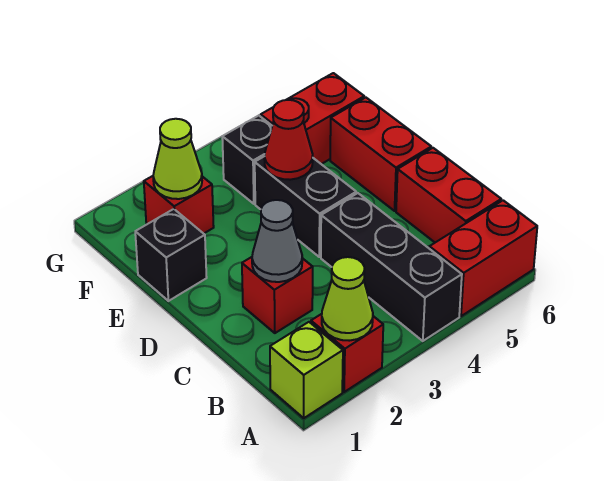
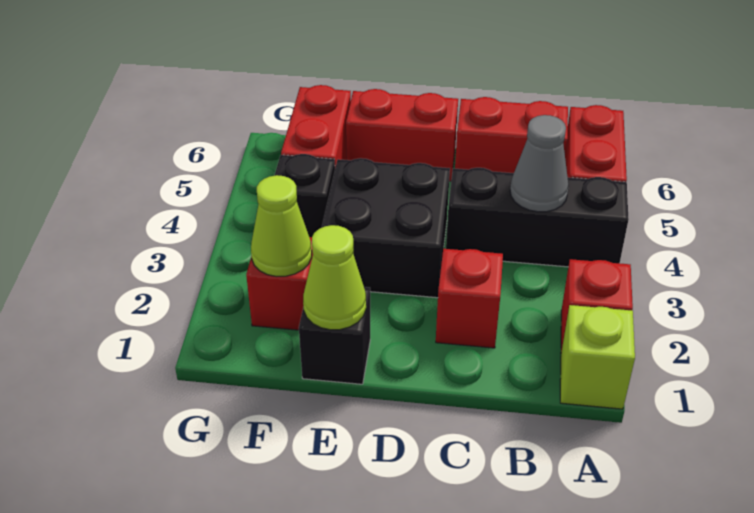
lime 1x1 cone [322,257,373,341] -> lime 1x1 cone moved to [303,225,366,330]
grey 1x1 cone [252,200,302,282] -> grey 1x1 cone moved to [510,115,569,212]
black 1x2 brick [255,157,357,257] -> black 2x2 brick [322,158,450,298]
red 1x1 cone [264,100,313,180] -> none

